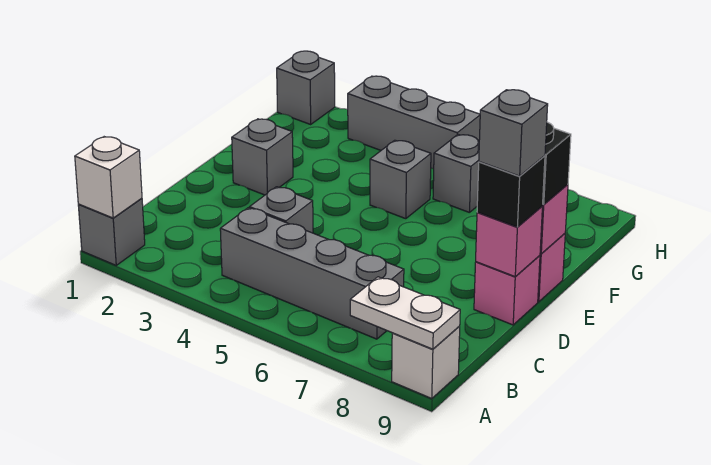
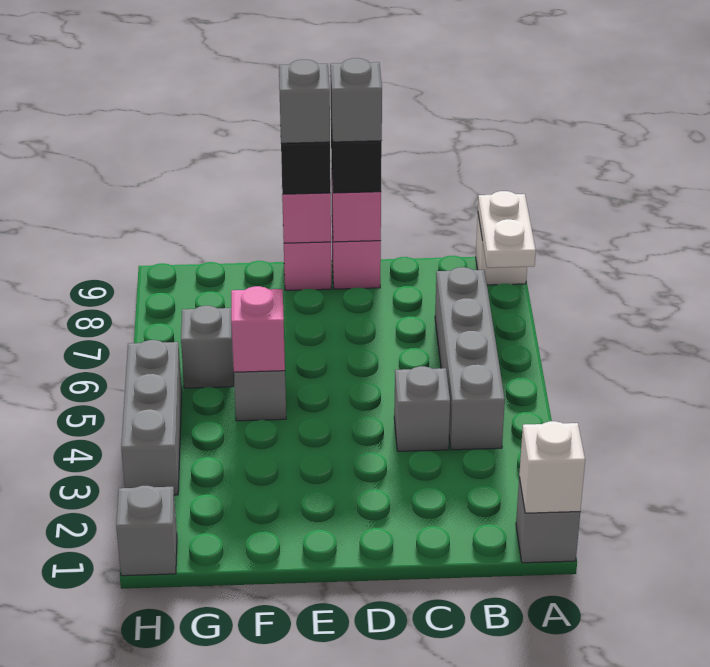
grey 1x1 brick [232,119,293,195] -> grey 1x1 brick moved to [279,60,330,143]
none -> pink 1x1 brick [231,286,285,372]

